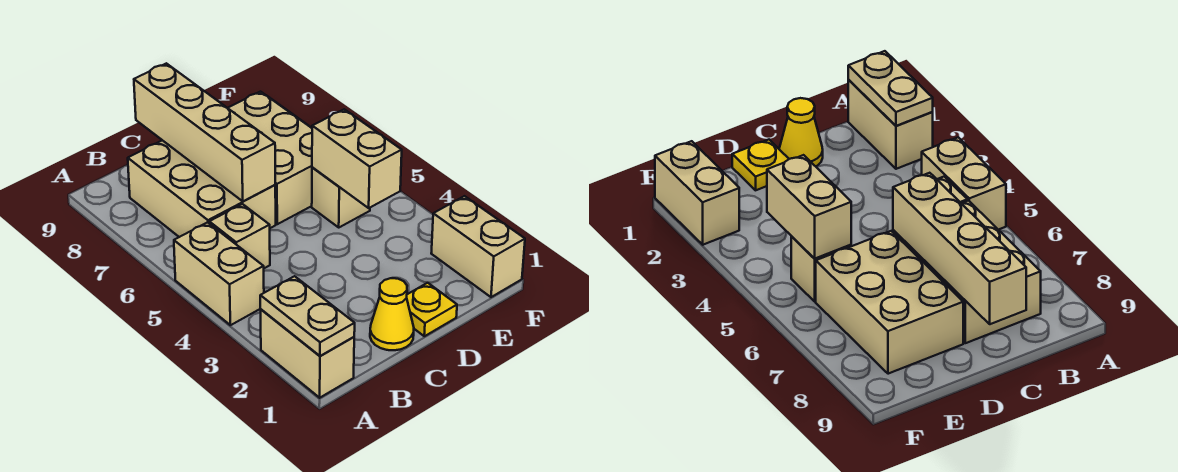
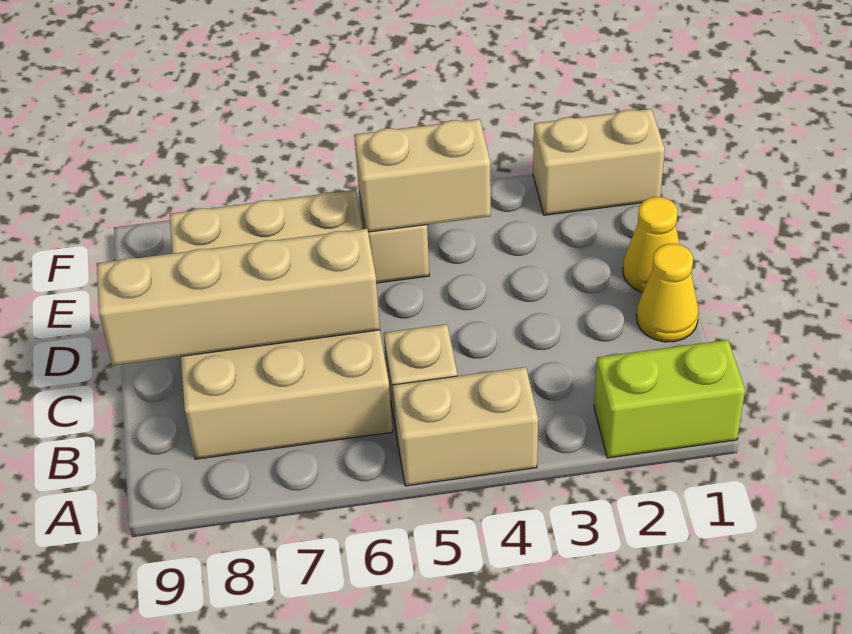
tan 1x2 brick [260,309,354,398] -> lime 1x2 brick [594,340,745,458]
tan 1x2 plate [260,276,355,356] -> none
yellow 1x1 plate [407,283,457,336] -> yellow 1x1 cone [623,197,680,292]

